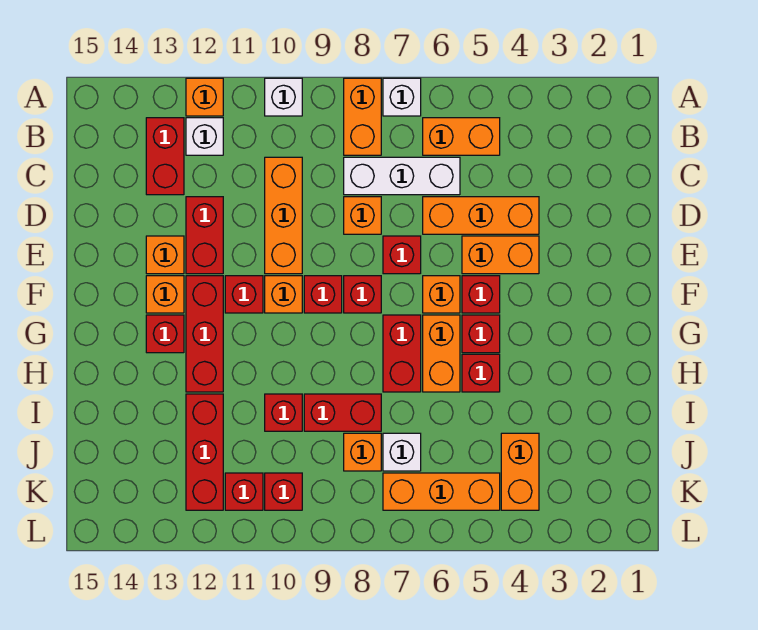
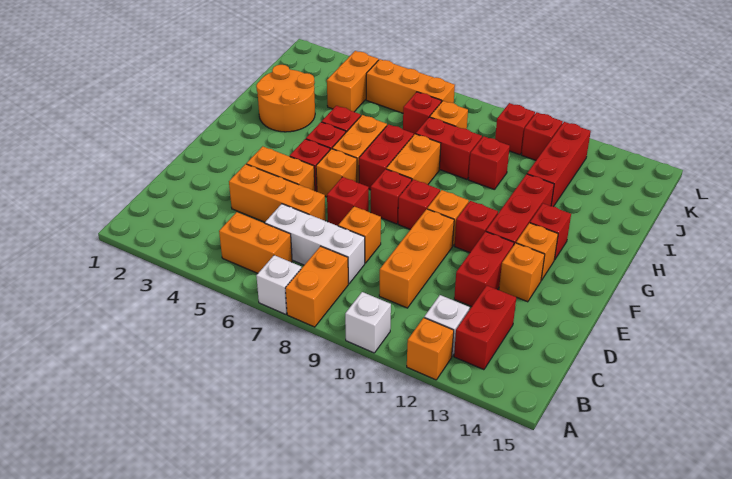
none -> orange 1x2 brick [386,134,441,185]
none -> orange 2x2 round brick [256,65,315,132]
white 1x1 brick [383,433,421,471] -> red 1x1 brick [403,92,442,134]

